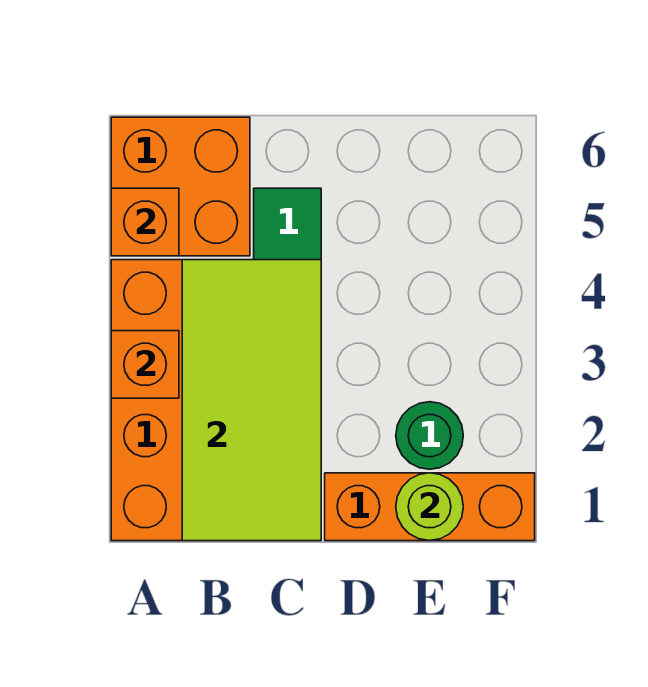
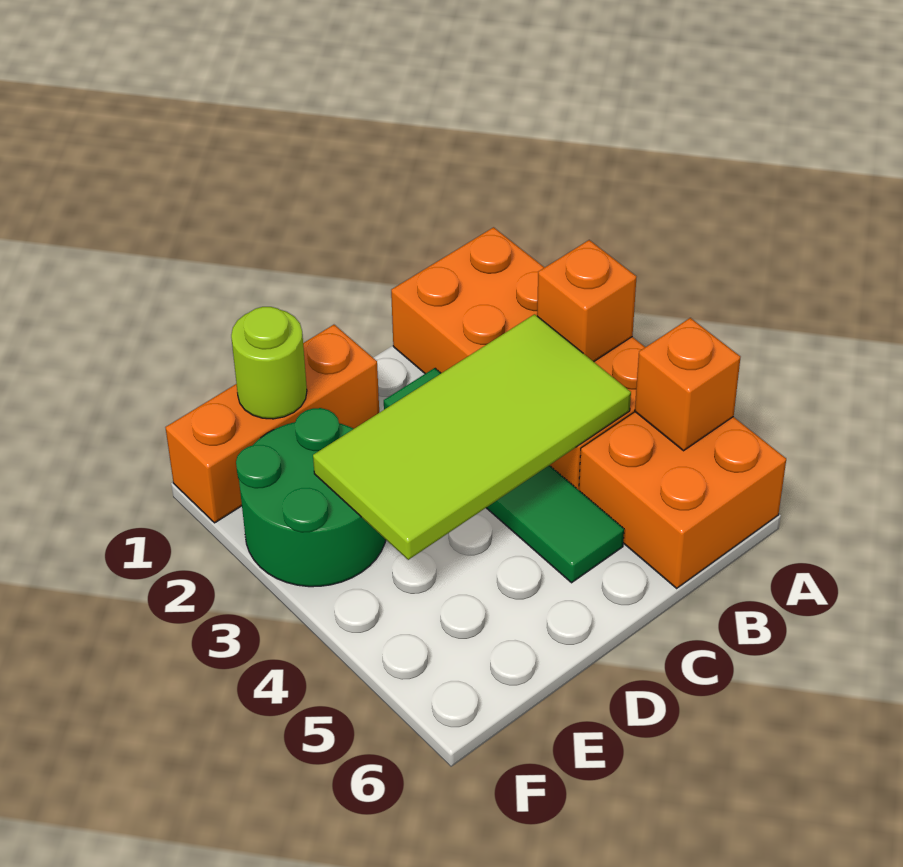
lime 2x4 tile [182,260,321,541] -> lime 2x4 tile turned to [313,314,631,560]
green 1x1 round brick [396,402,463,469] -> green 2x2 round brick [236,408,386,587]

